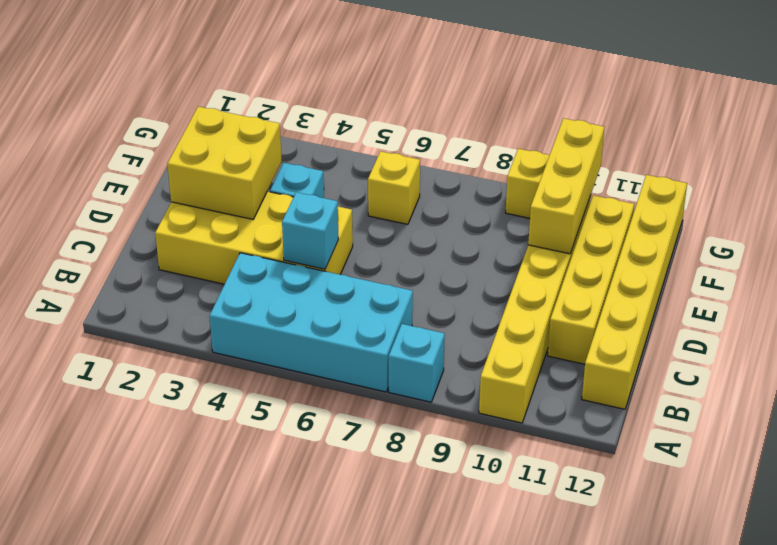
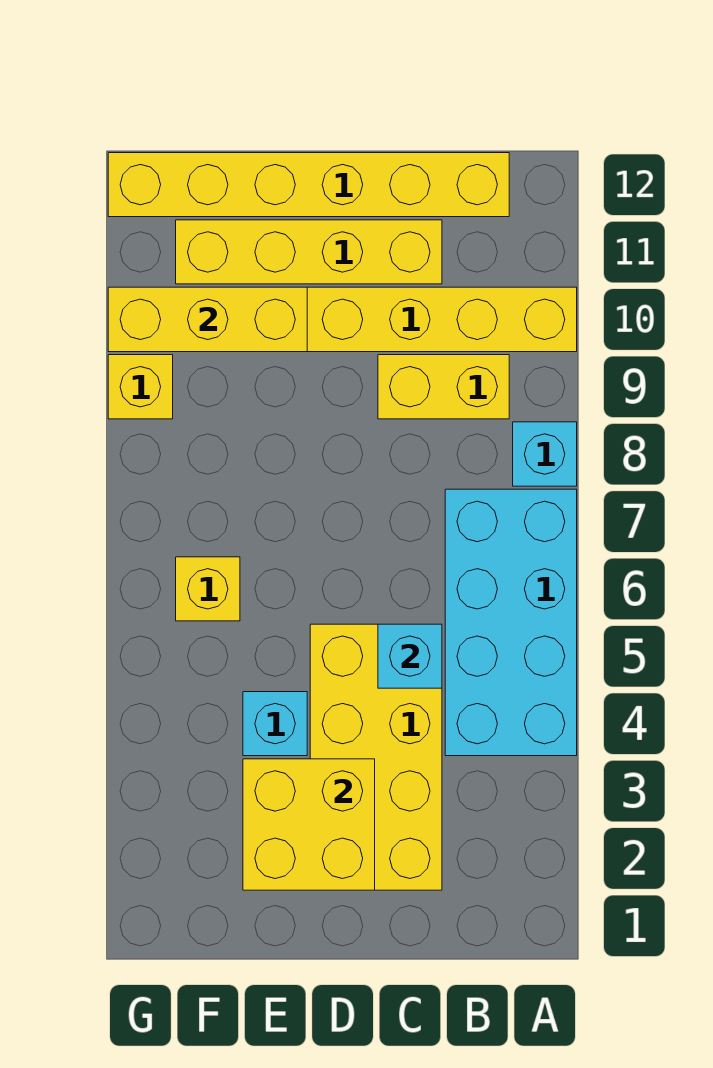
none -> yellow 1x2 brick [378,355,509,419]

